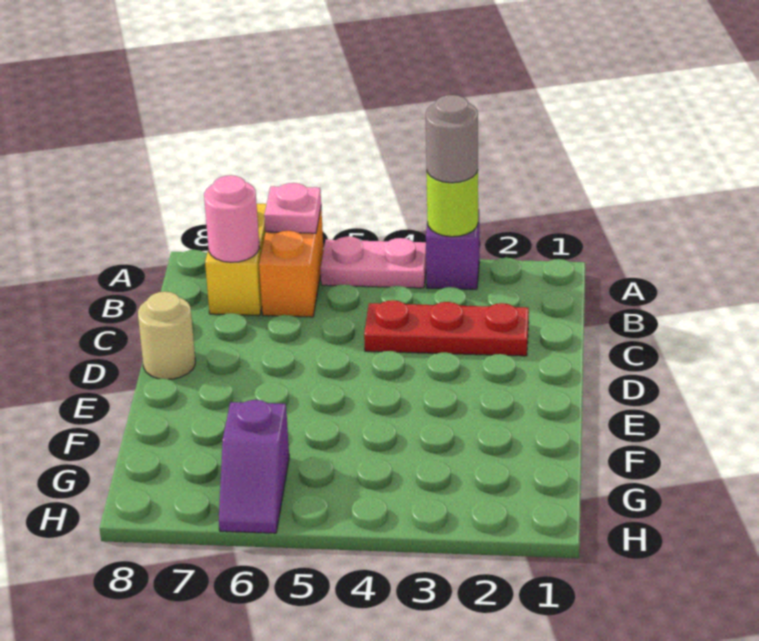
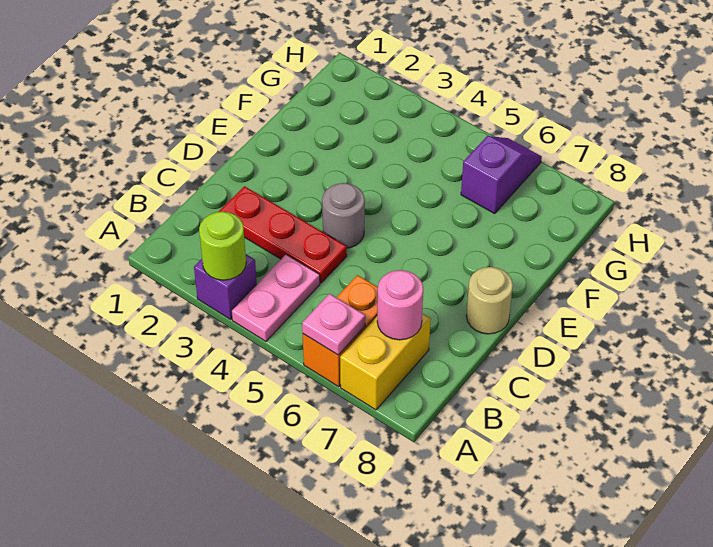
grey 1x1 round brick [426,95,478,183] -> grey 1x1 round brick moved to [322,183,365,248]
pink 1x2 plate [321,237,426,288] -> pink 1x2 plate turned to [231,255,320,341]

